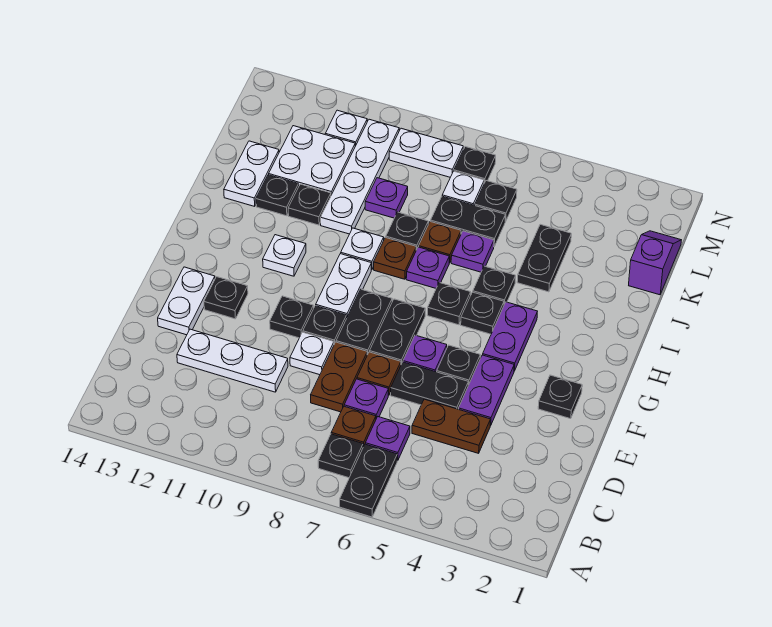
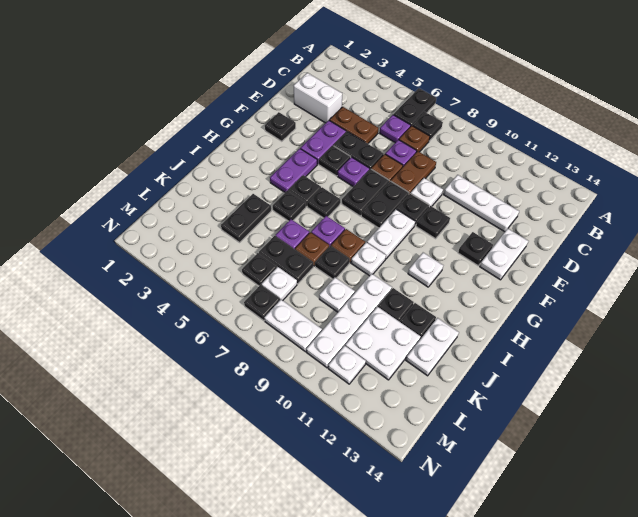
none -> white 1x2 brick [293,73,342,123]
purple 1x2 slope [629,231,681,295] -> none
purple 1x1 plate [365,178,408,218] -> white 1x1 plate [319,278,355,312]

